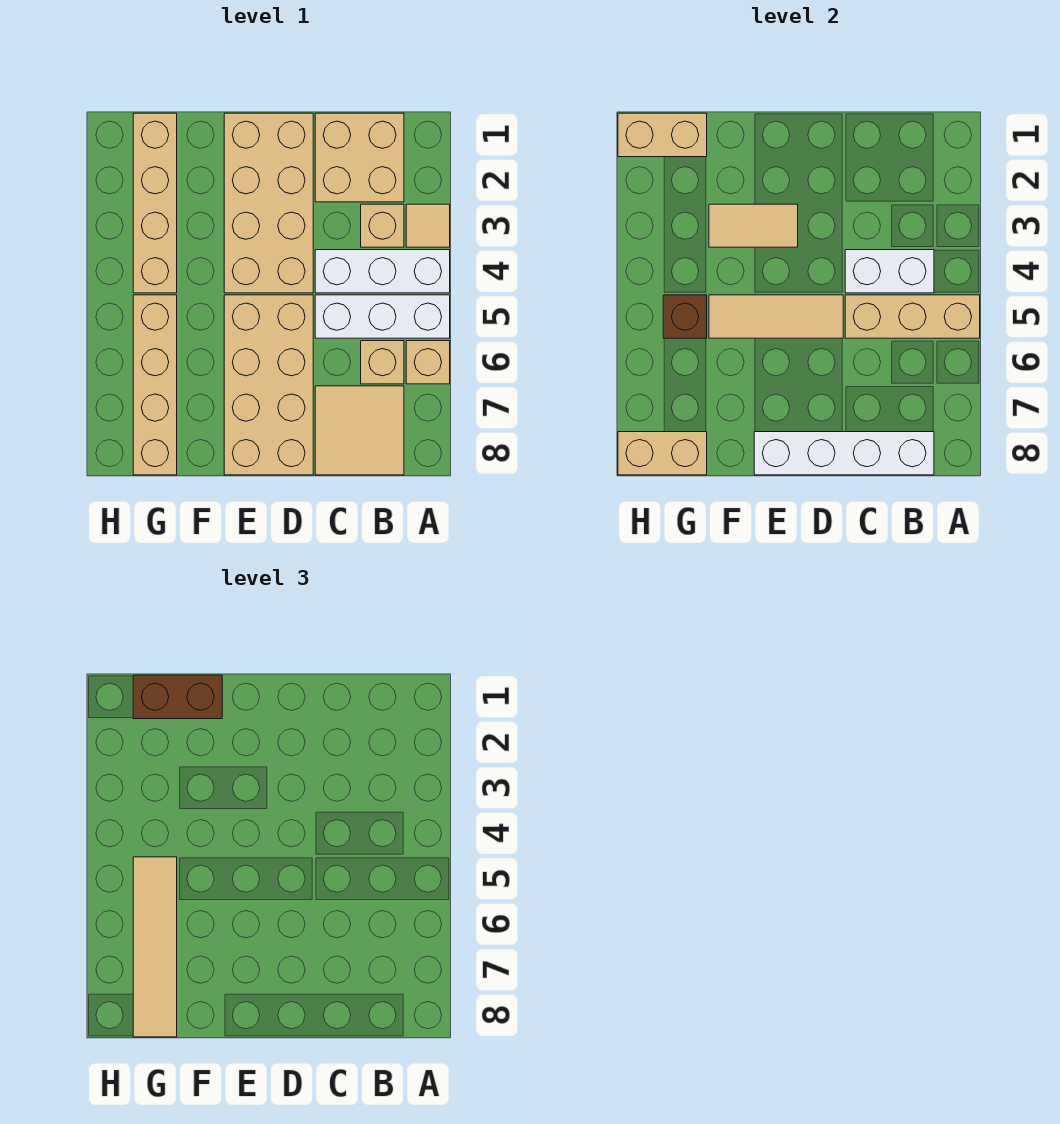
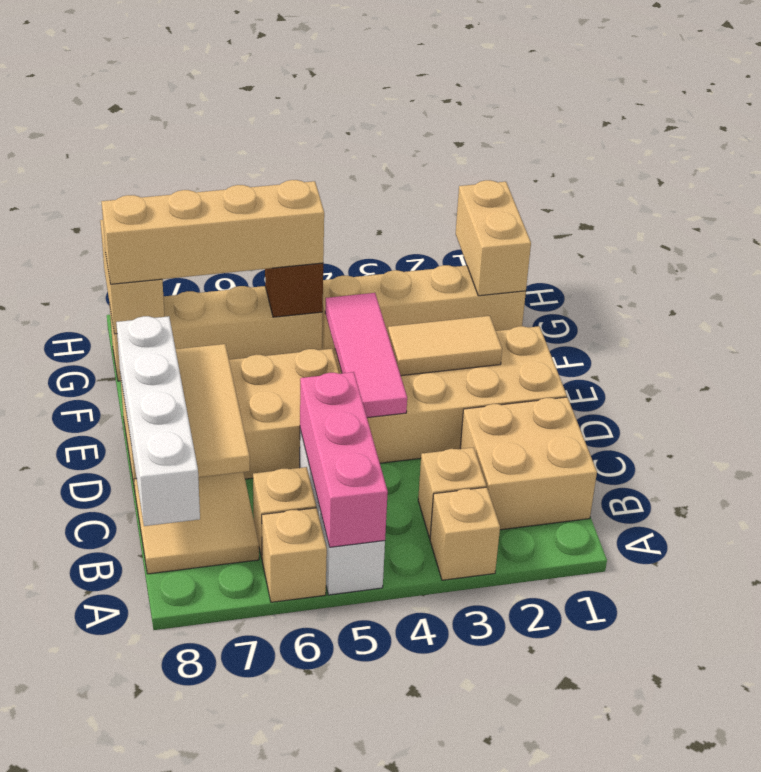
tan 1x1 tile [406,204,450,247] -> tan 1x1 brick [430,487,500,580]
white 1x3 brick [315,250,450,293] -> none
tan 1x3 brick [845,295,980,338] -> pink 1x3 brick [300,372,388,547]
white 1x2 brick [845,250,934,293] -> none
none -> pink 1x3 tile [325,293,407,418]
tan 1x3 tile [709,295,843,338] -> tan 1x3 tile moved to [176,344,250,477]
tan 1x2 tile [709,204,798,247] -> tan 1x2 tile turned to [388,316,502,376]
brown 1x2 brick [133,675,222,719] -> none
tan 1x4 tile [133,857,177,1037] -> tan 1x4 brick [101,180,324,284]

